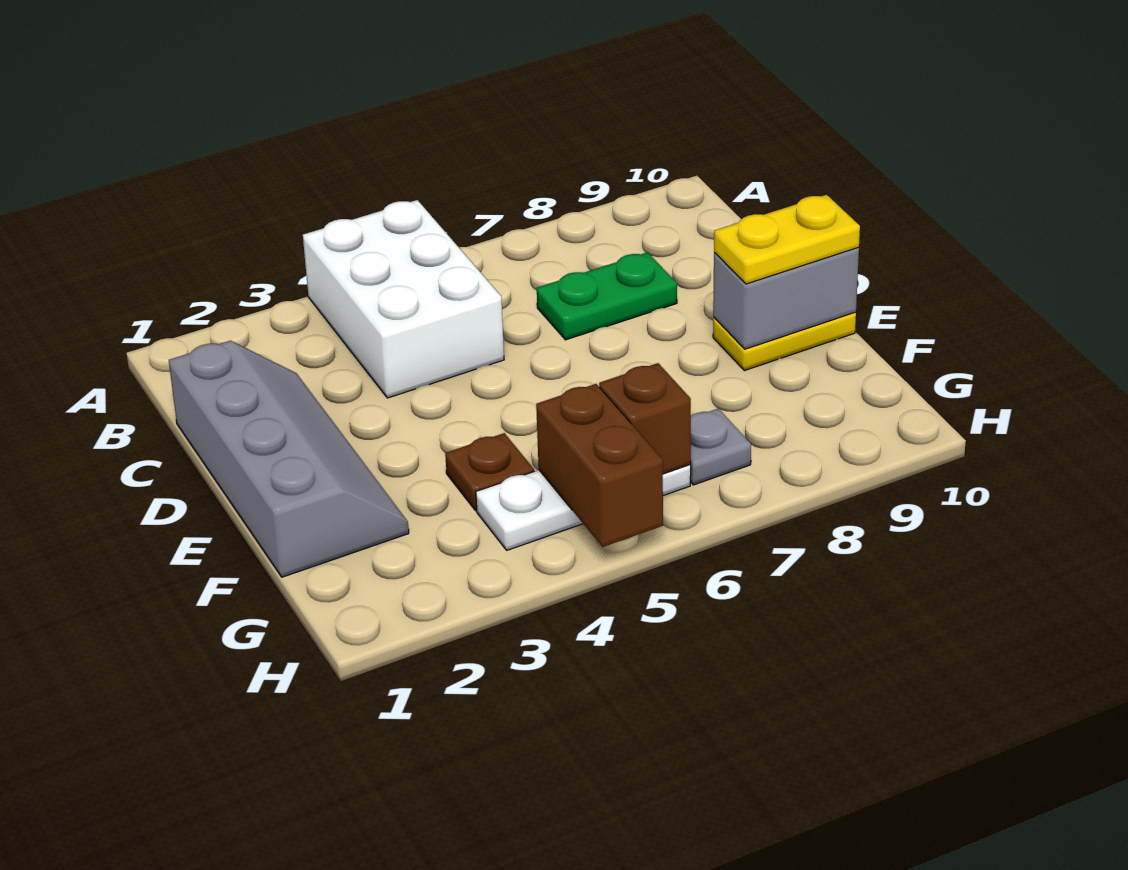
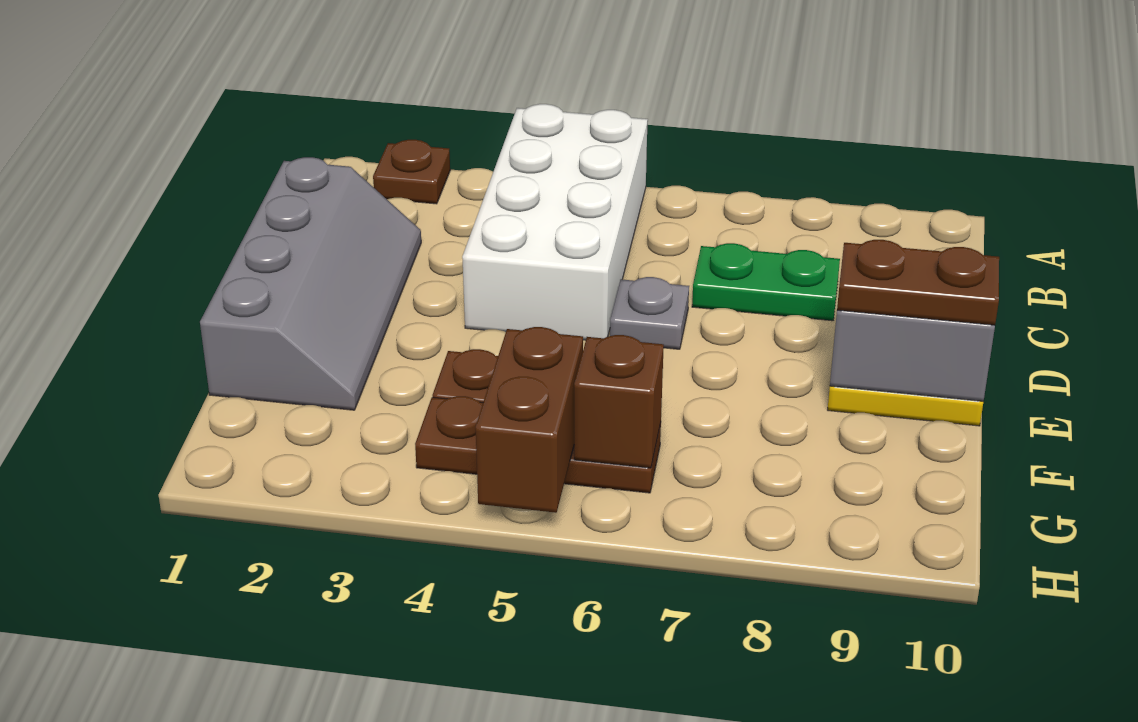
none -> brown 1x1 plate [373,140,450,204]
white 2x3 brick [303,200,504,398] -> white 2x4 brick [462,104,648,340]
yellow 1x2 plate [714,195,860,284] -> brown 1x2 plate [837,240,999,325]
white 1x3 plate [476,465,691,550] -> brown 1x3 plate [415,396,661,493]
grey 1x1 plate [690,409,751,485] -> grey 1x1 plate moved to [610,277,689,349]

